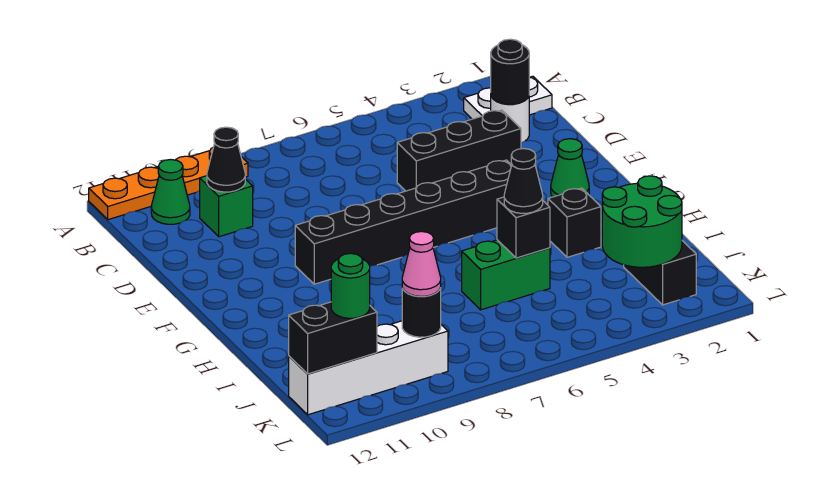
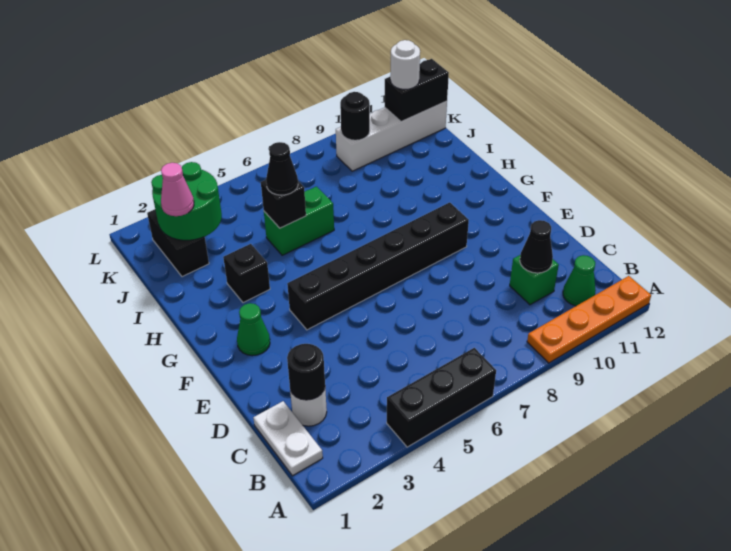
white 1x2 plate [464,76,552,119] -> white 1x2 plate turned to [253,401,323,476]
black 1x3 brick [397,110,521,191] -> black 1x3 brick moved to [387,348,496,447]
pink 1x1 cone [402,231,441,296] -> pink 1x1 cone moved to [161,163,194,216]
green 1x1 round brick [331,253,370,318] -> white 1x1 round brick [390,40,420,89]

